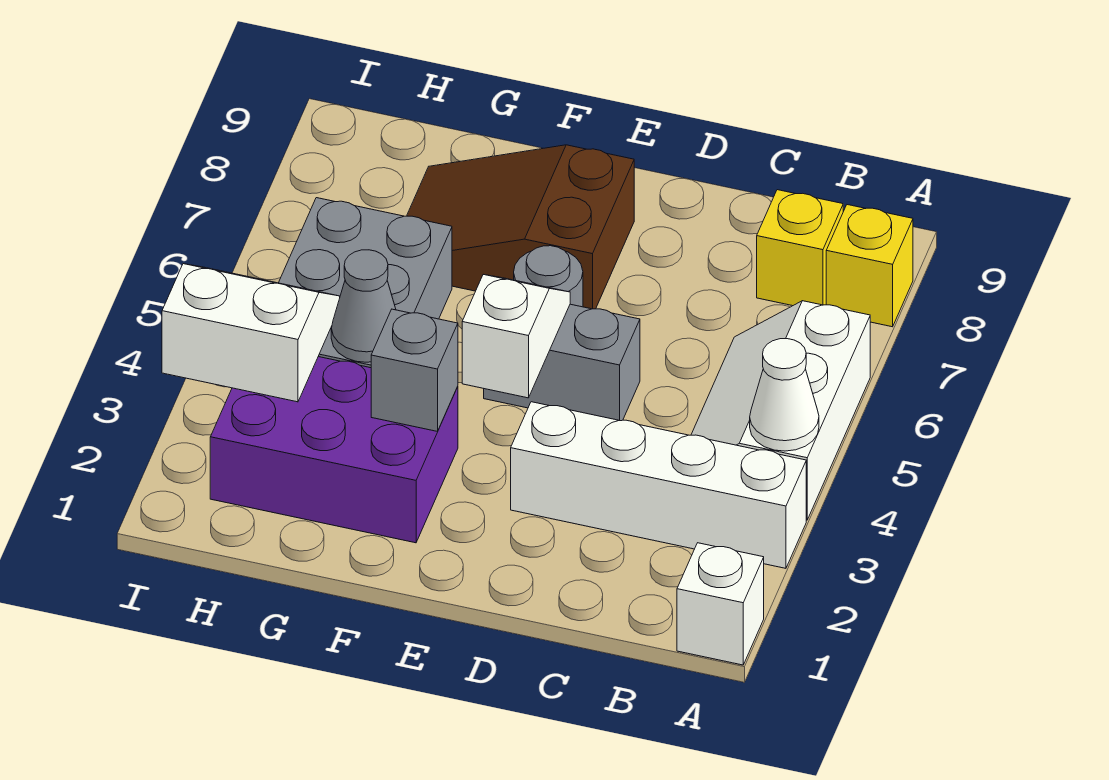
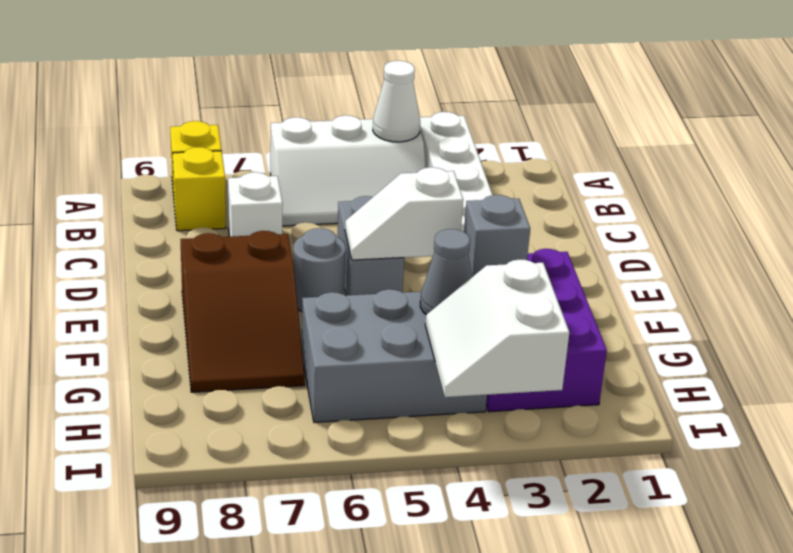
white 1x1 brick [677,543,764,665] -> white 1x1 brick moved to [228,172,283,237]

